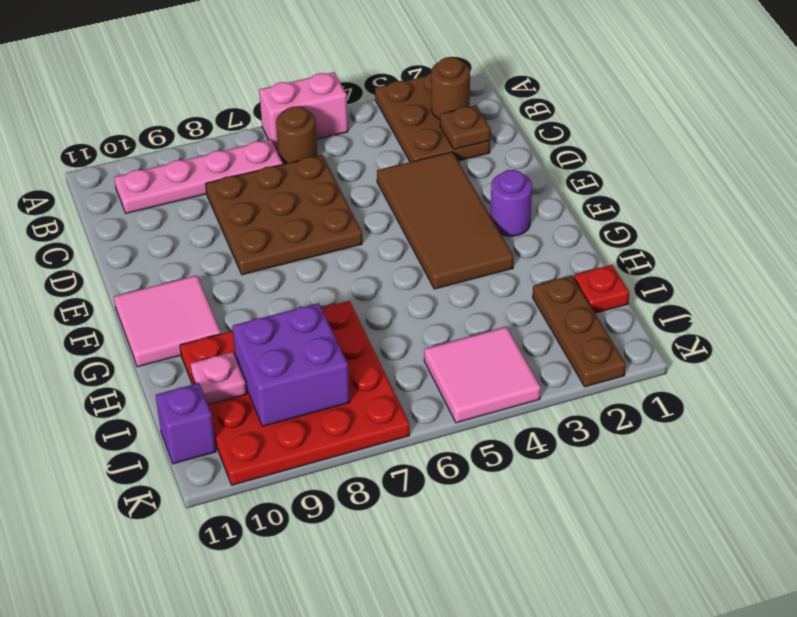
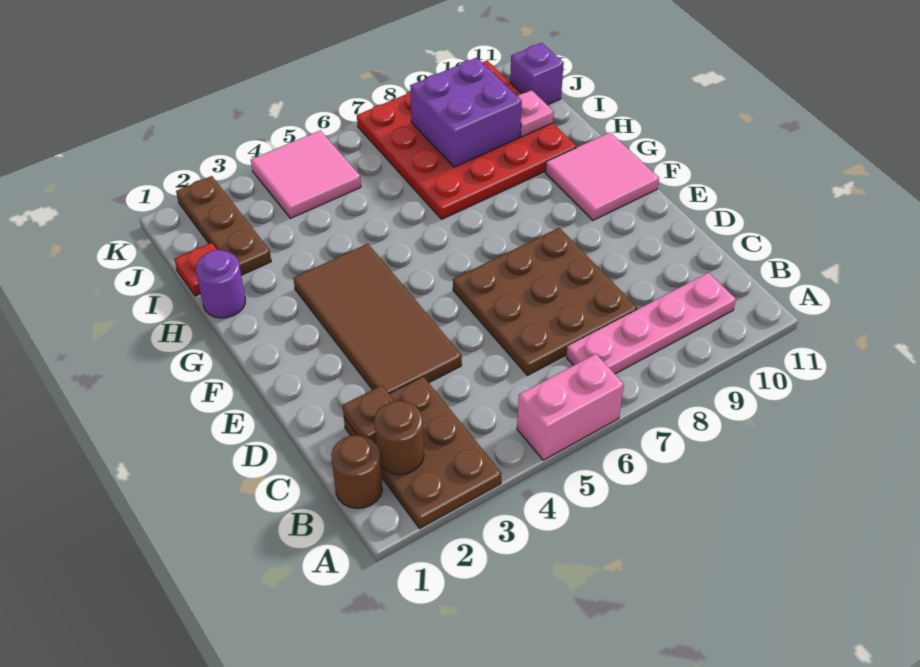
brown 1x1 round brick [276,106,317,164] -> brown 1x1 round brick moved to [331,435,382,508]
purple 1x1 round brick [490,170,532,236] -> purple 1x1 round brick moved to [196,250,245,318]

